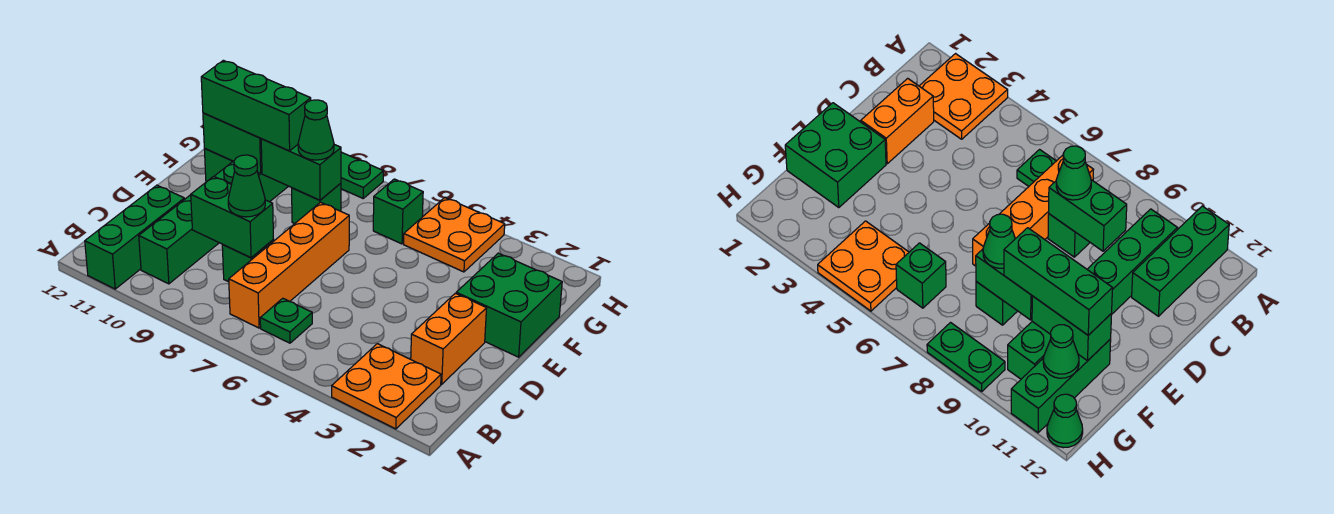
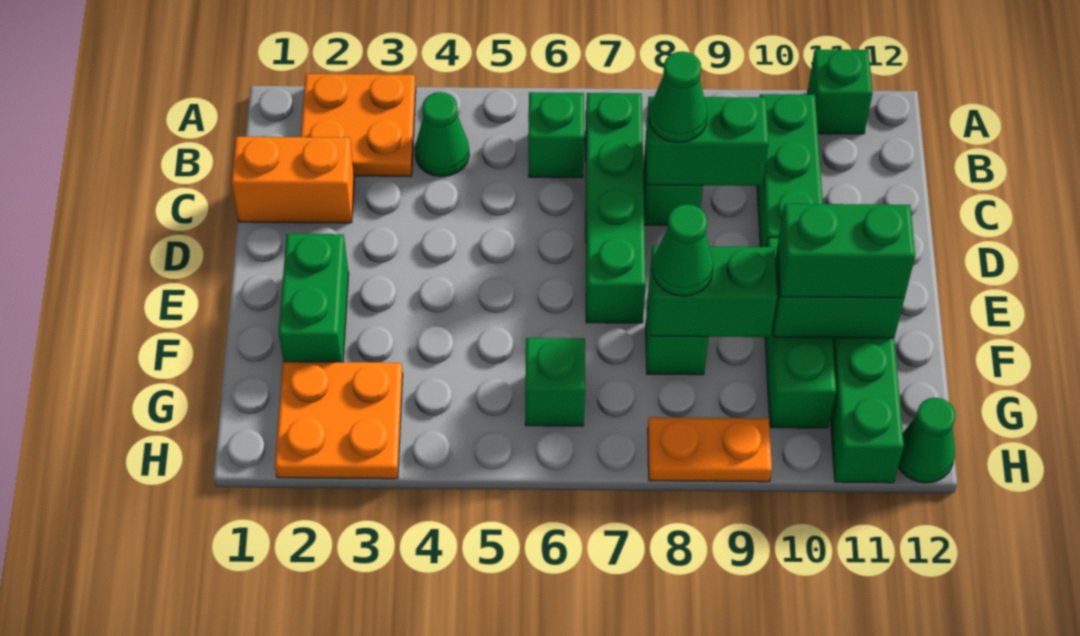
green 1x3 brick [85,185,184,289] -> green 1x1 brick [808,49,873,134]
green 1x1 plate [260,298,312,343] -> green 1x1 brick [528,92,584,178]
orange 1x4 brick [229,202,349,328] -> green 1x4 brick [585,93,646,323]
orange 1x2 brick [411,293,487,384] -> orange 1x2 brick turned to [231,137,355,223]
green 2x2 brick [456,253,562,357] -> green 1x2 brick [279,234,349,362]
green 1x3 brick [201,60,311,151] -> green 1x2 brick [777,204,915,298]
orange 2x2 plate [404,198,505,272] -> orange 2x2 plate moved to [275,362,403,479]
green 1x1 cone [1043,325,1079,378] -> green 1x1 cone moved to [415,92,469,177]
green 1x2 plate [341,152,383,198] -> orange 1x2 plate [648,417,772,482]

